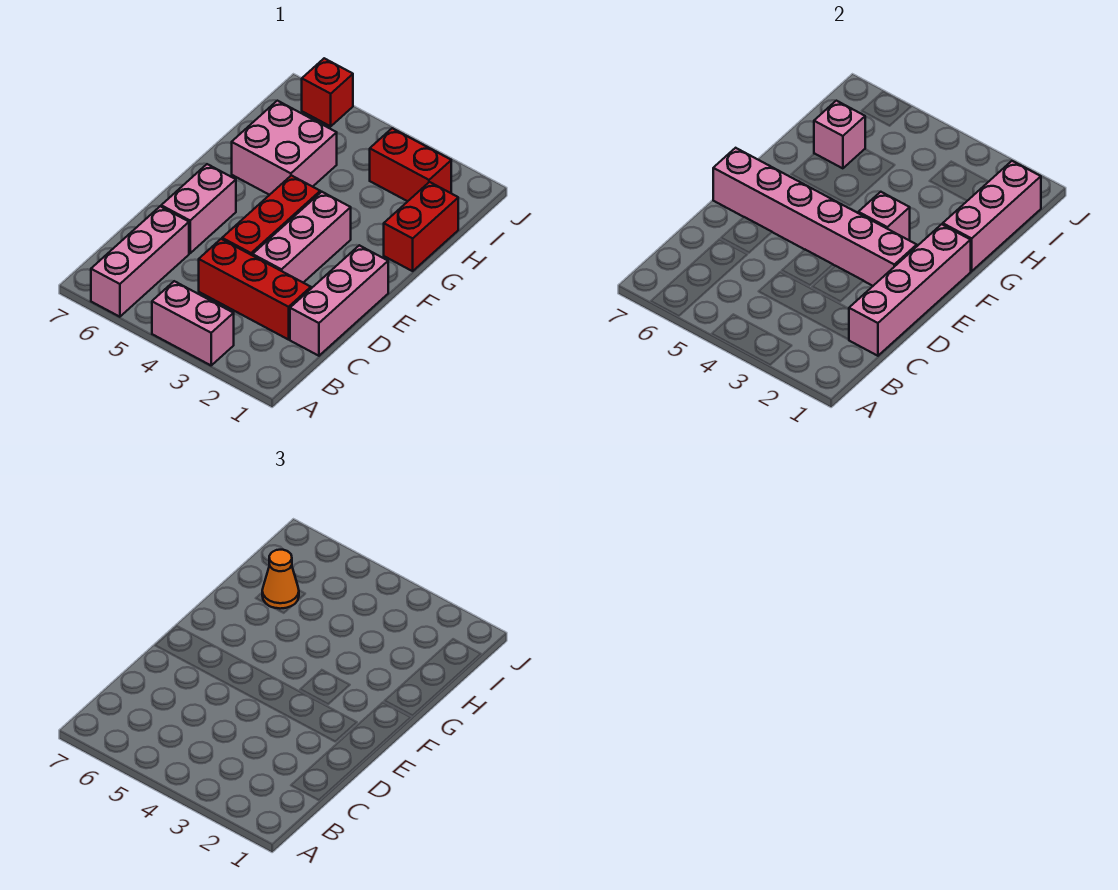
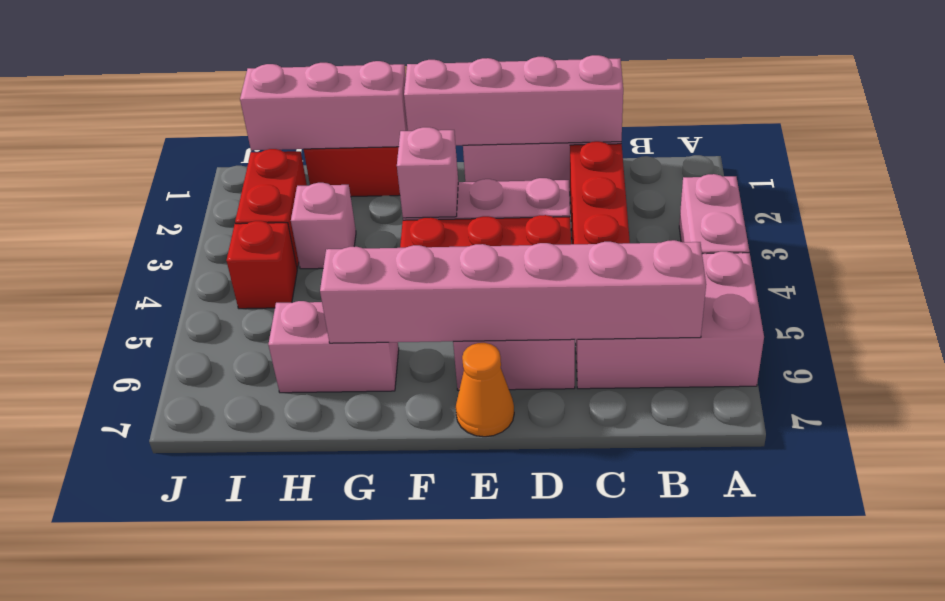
pink 1x3 brick [91,206,189,317] -> pink 2x3 brick [576,251,764,389]
pink 1x6 brick [713,148,917,286] -> pink 1x6 brick turned to [320,240,706,343]
pink 2x2 brick [232,101,337,195] -> pink 1x2 brick [268,301,399,393]
pink 1x1 brick [814,101,865,168] -> pink 1x1 brick moved to [291,183,356,269]
orange 1x1 cone [262,550,299,609] -> orange 1x1 cone moved to [456,343,514,437]
red 1x1 brick [302,58,353,126] -> red 1x1 brick moved to [226,221,297,309]

